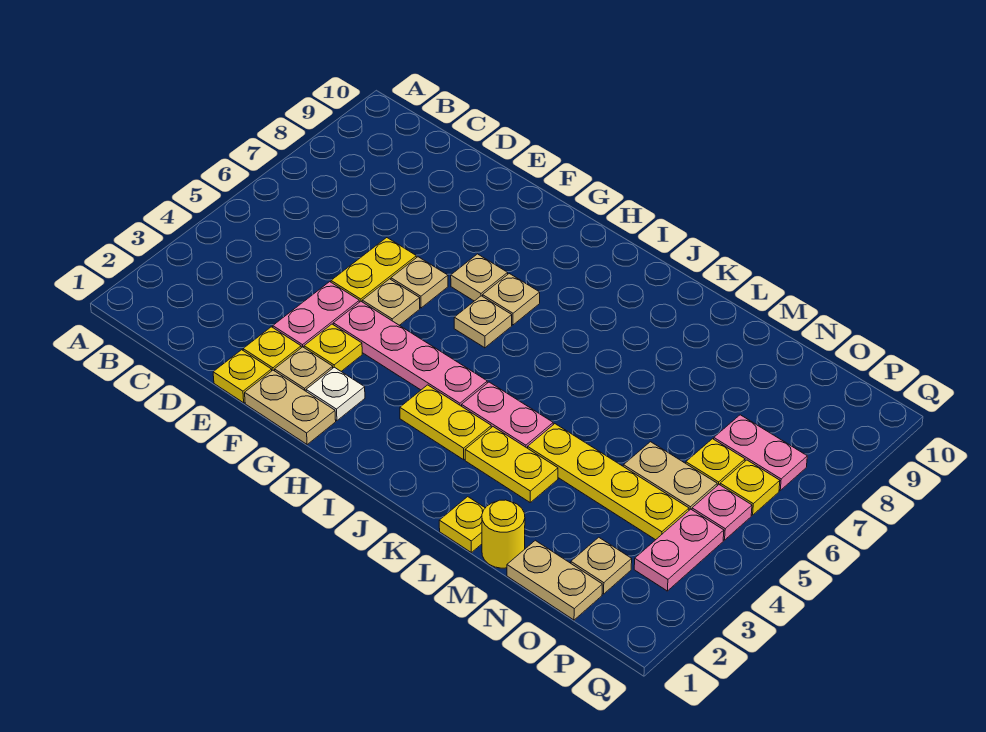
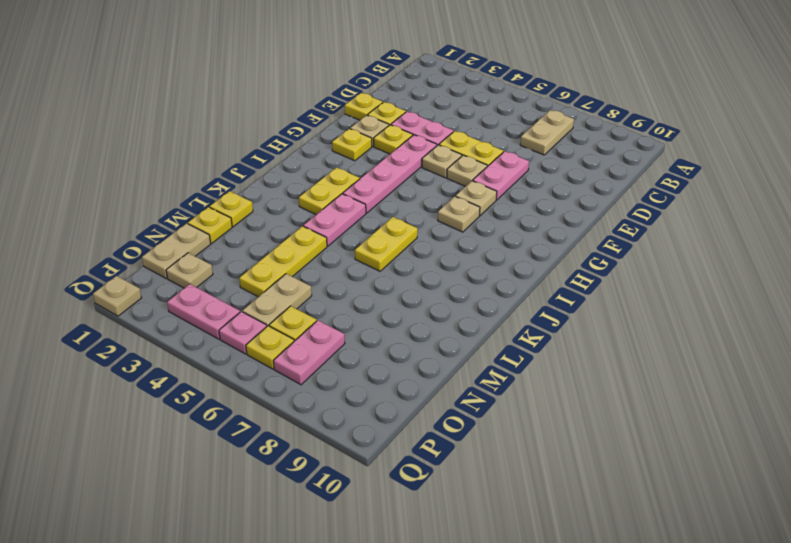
none -> pink 1x2 plate [473,151,529,200]
tan 1x2 plate [245,370,336,444] -> tan 1x2 plate moved to [520,110,574,155]
white 1x1 plate [306,367,365,421] -> yellow 1x1 plate [332,129,372,161]
tan 1x1 plate [454,296,512,348] -> tan 1x1 plate moved to [93,276,141,316]
yellow 1x2 plate [465,427,558,502] -> yellow 1x2 plate moved to [355,217,418,271]
yellow 1x4 plate [528,424,689,540] -> yellow 1x3 plate [239,226,327,297]
yellow 1x1 round brick [482,500,525,568] -> yellow 1x1 plate [188,207,232,243]

